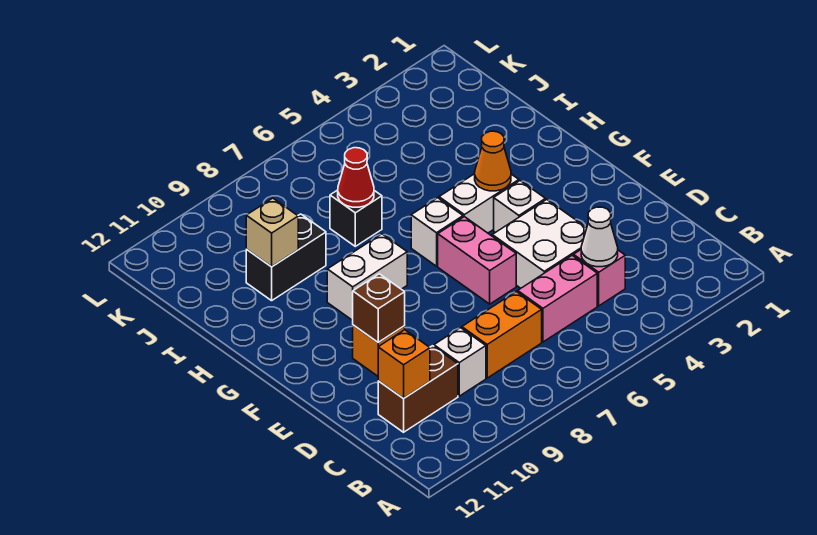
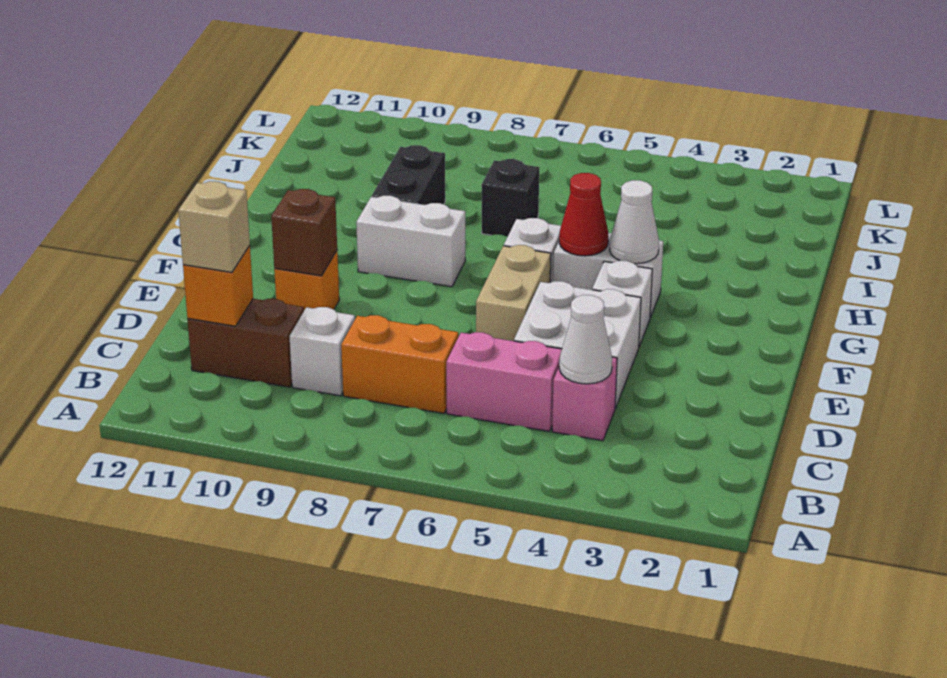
pink 1x2 brick [438,217,516,304] -> tan 1x2 brick [476,245,551,341]
orange 1x1 cone [475,131,511,191] -> white 1x1 cone [610,180,659,264]
red 1x1 cone [338,148,374,207] -> red 1x1 cone moved to [559,173,608,256]
black 1x2 brick [246,214,326,301] -> black 1x2 brick turned to [372,145,445,205]
tan 1x1 brick [246,198,298,267] -> tan 1x1 brick moved to [178,181,250,272]

